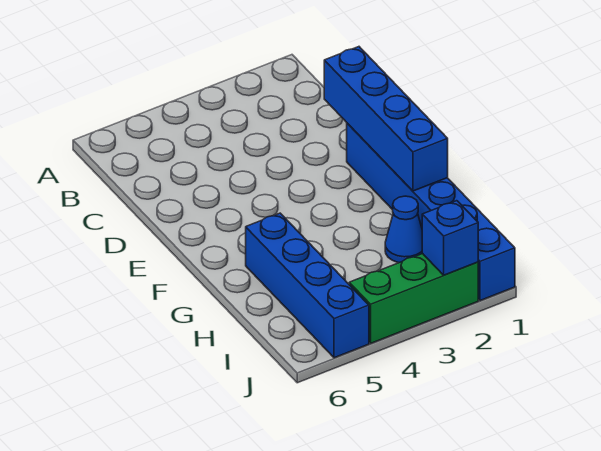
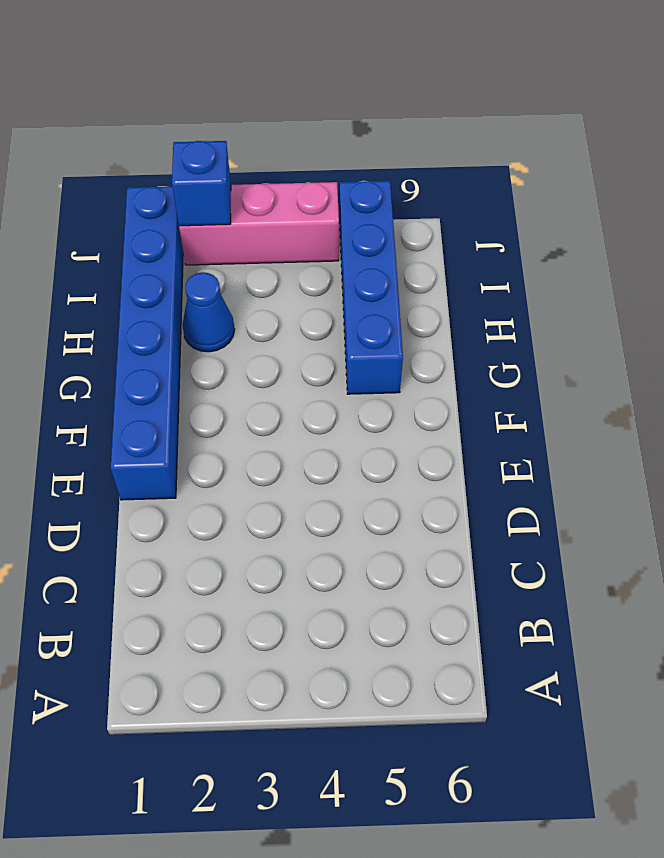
blue 1x4 brick [324,47,448,191] -> none
green 1x3 brick [349,254,478,343] -> pink 1x3 brick [179,182,339,265]

